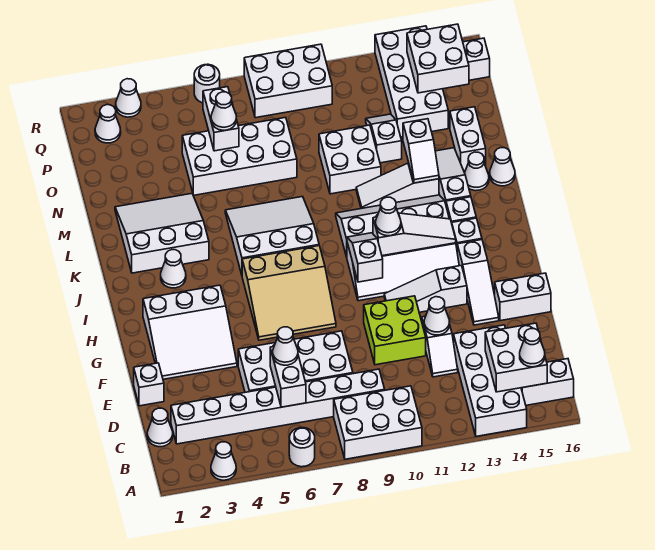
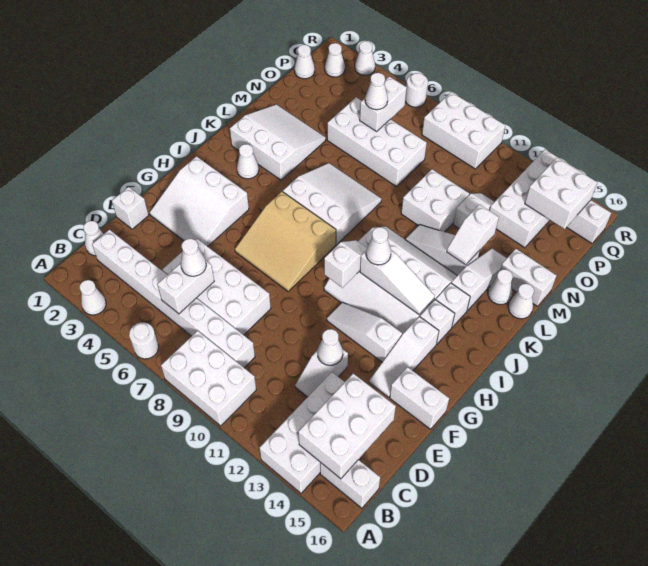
white 2x2 brick [485,323,547,392] -> white 2x3 brick [298,374,396,479]
white 1x1 cone [520,329,545,367] -> white 1x1 cone moved to [294,45,315,79]
lime 2x2 brick [364,296,426,365] -> none
white 1x2 brick [450,107,486,171] -> white 1x2 brick turned to [500,249,557,306]

